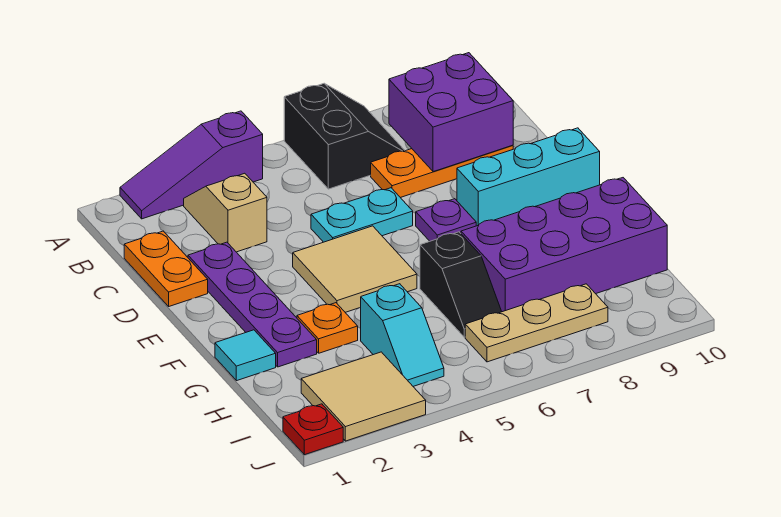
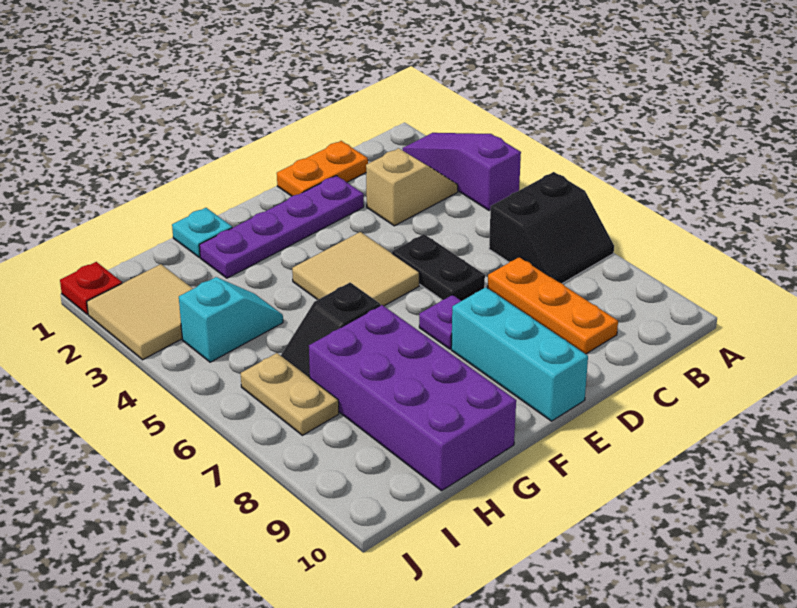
purple 2x2 brick [389,53,513,172] -> none
cyan 1x2 plate [311,188,413,242] -> black 1x2 plate [392,234,485,301]
cyan 1x1 tile [215,330,276,381] -> cyan 1x1 plate [172,208,232,257]
orange 1x1 plate [297,303,358,353] -> none
cyan 1x2 slope [361,284,444,386] -> cyan 1x2 slope turned to [179,277,283,362]
tan 1x3 plate [465,284,608,362] -> tan 1x2 plate [241,353,339,435]

